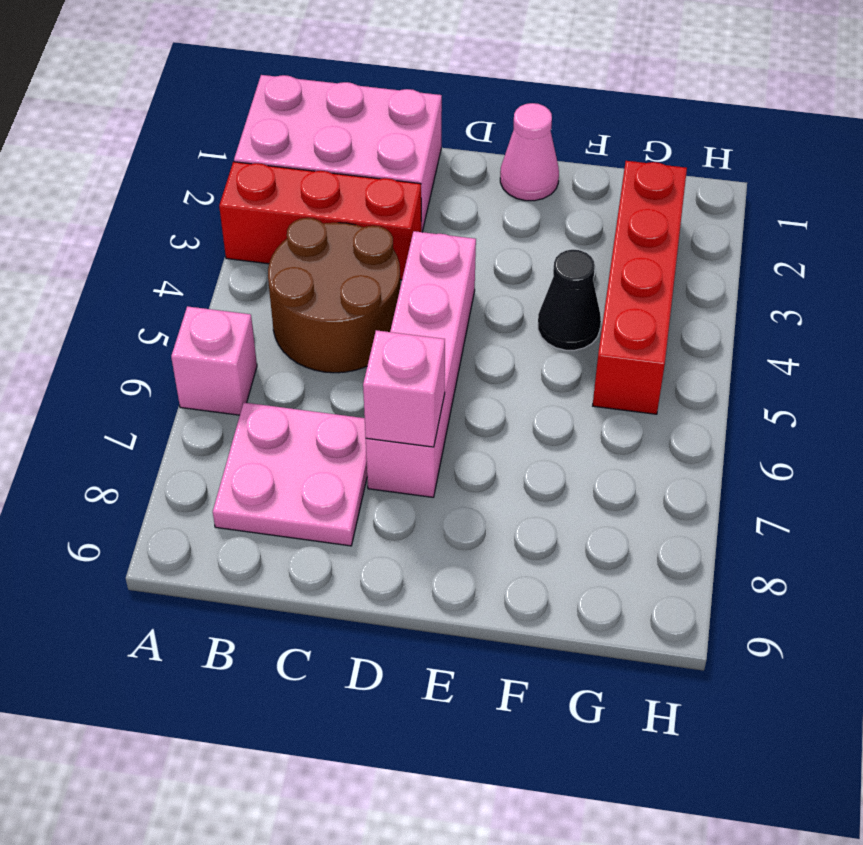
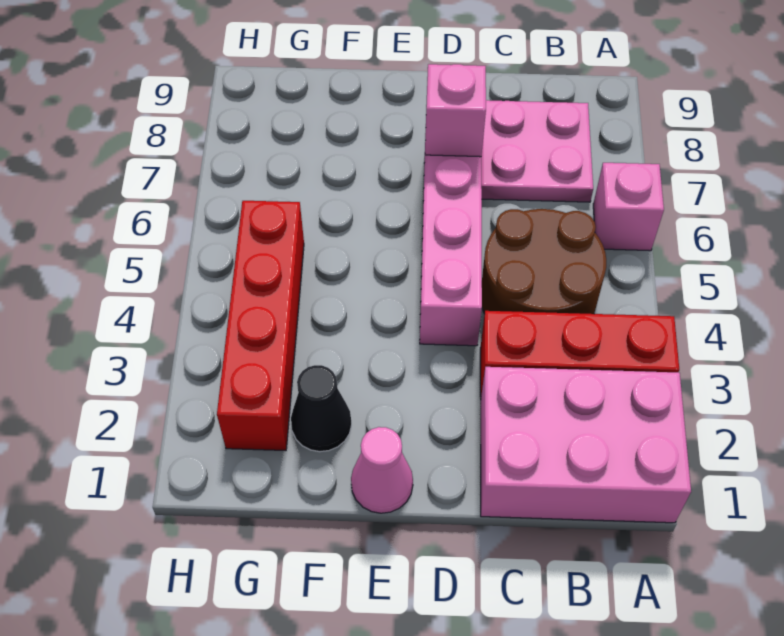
black 1x1 cone [538,250,601,350] -> black 1x1 cone moved to [291,365,351,452]

